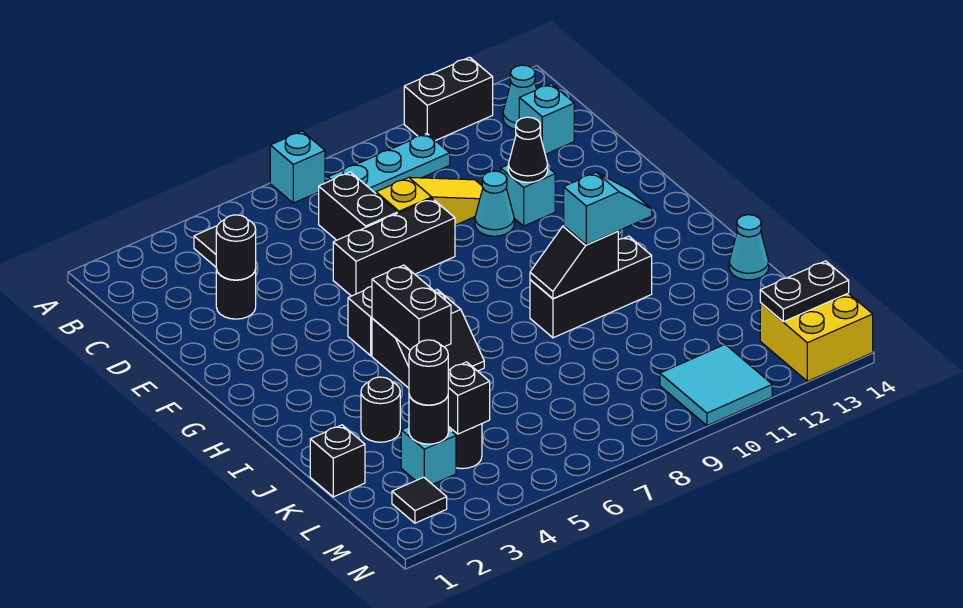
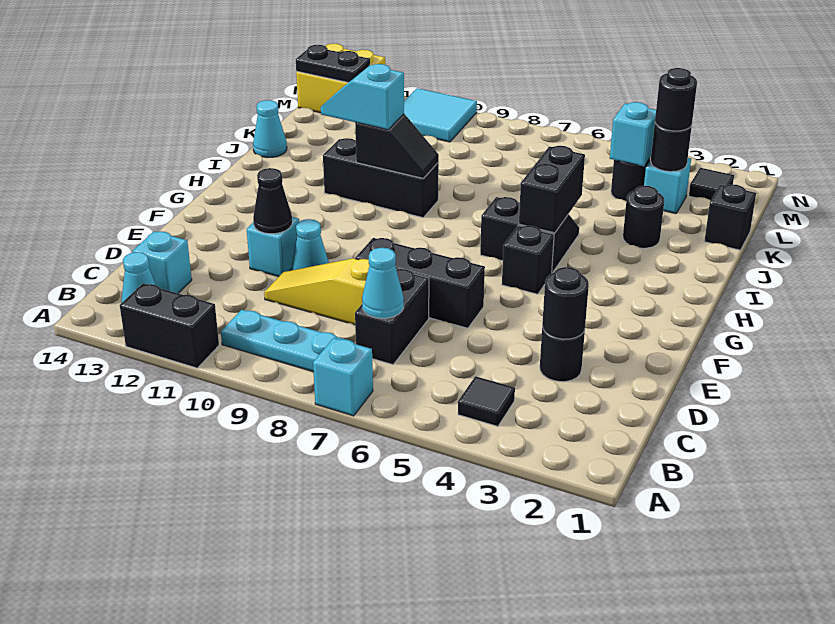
none -> cyan 1x1 cone [362,248,404,318]
black 1x1 brick [448,362,490,434] -> cyan 1x1 brick [610,102,656,166]

